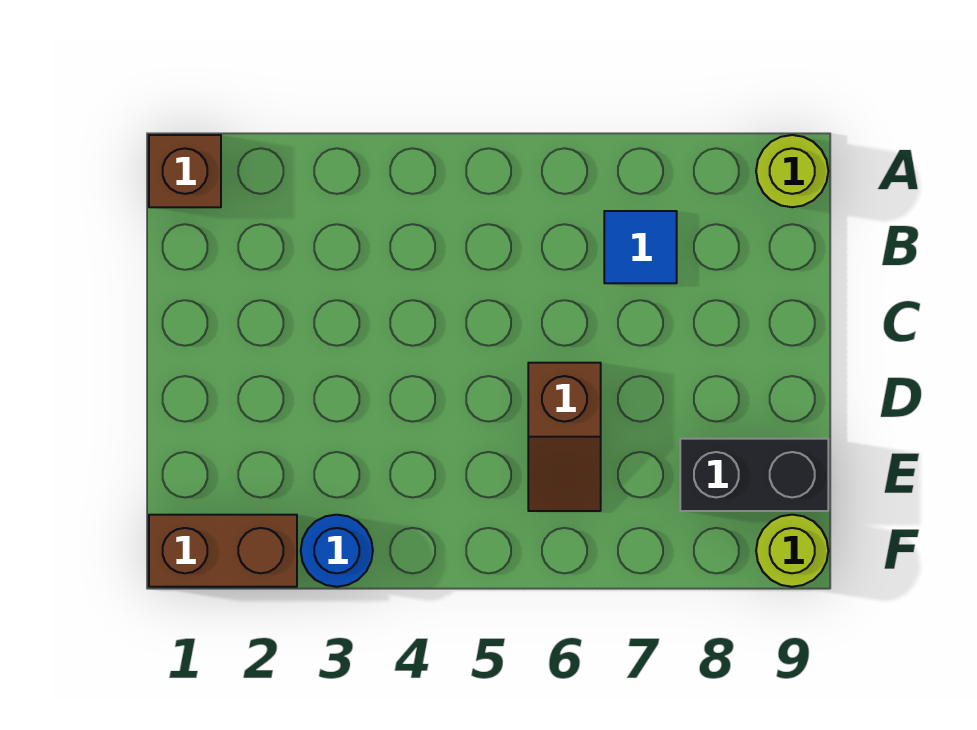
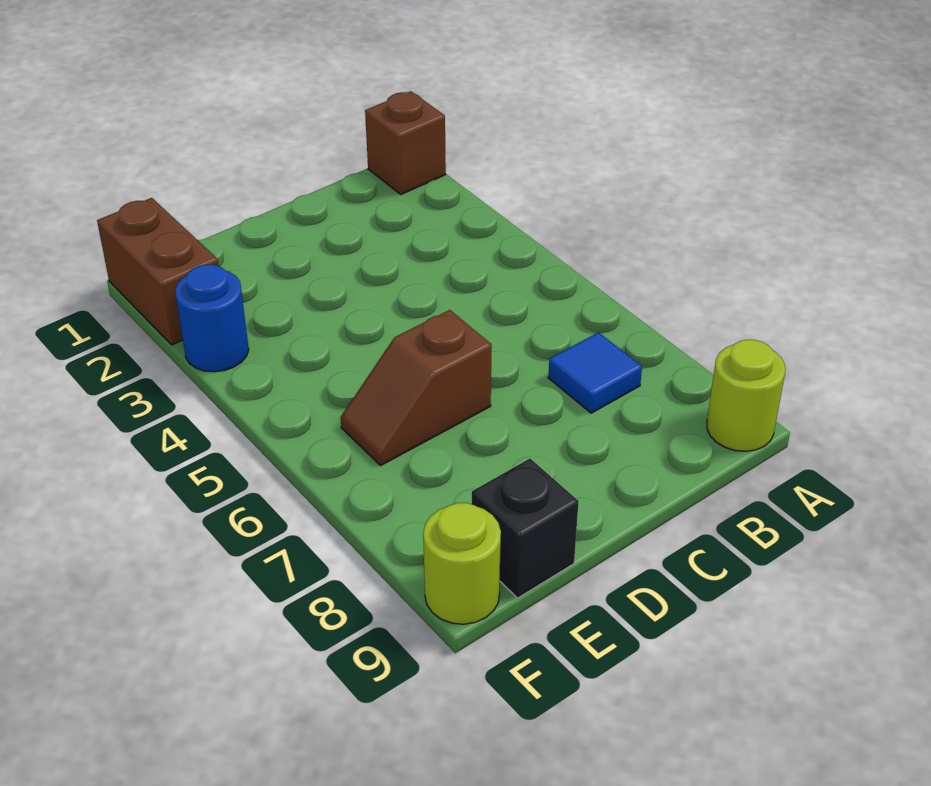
black 1x2 brick [680,439,828,511] -> black 1x1 brick [472,459,579,598]

